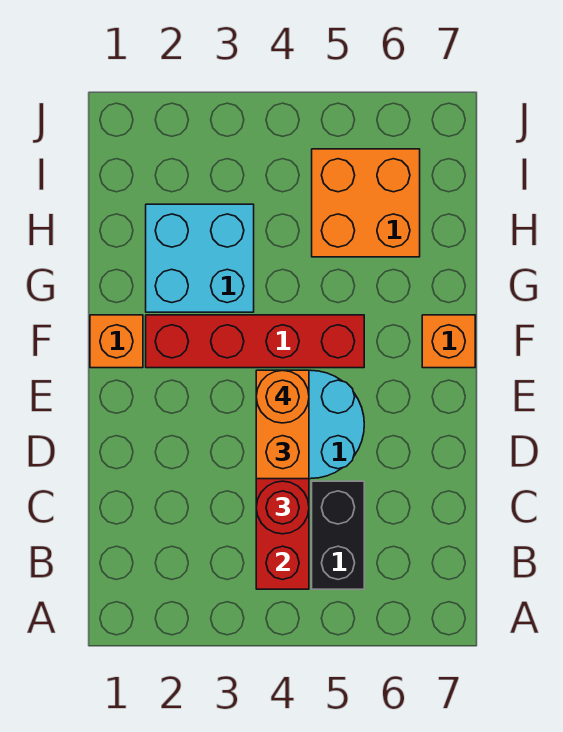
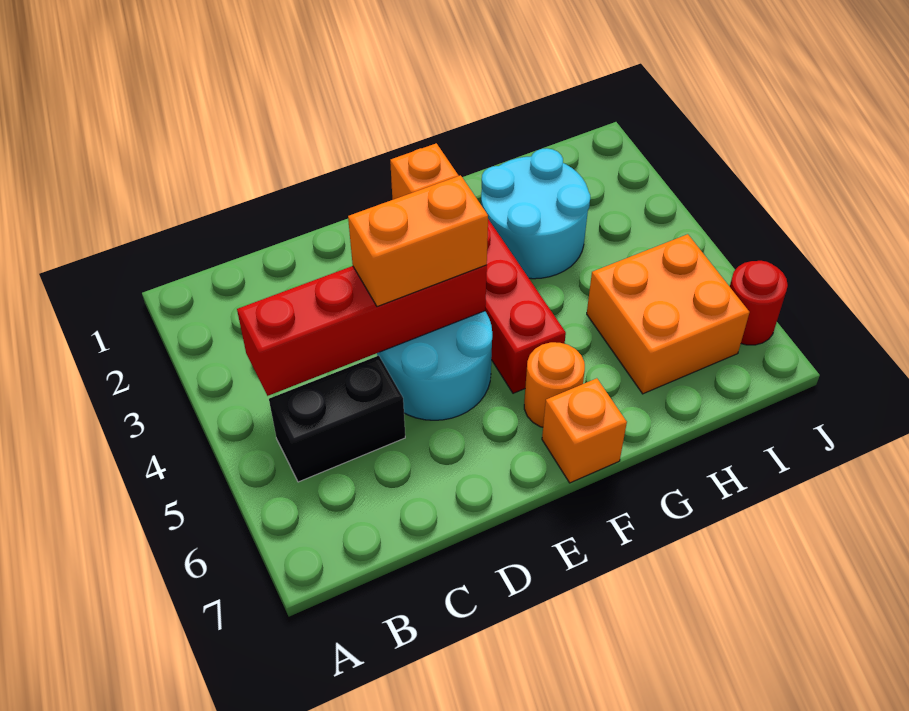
red 1x1 round brick [256,481,309,534] -> red 1x1 round brick moved to [730,261,788,345]
orange 1x1 round brick [256,370,309,423] -> orange 1x1 round brick moved to [524,342,585,427]
cyan 2x2 brick [146,204,254,312] -> cyan 2x2 round brick [481,148,590,279]

